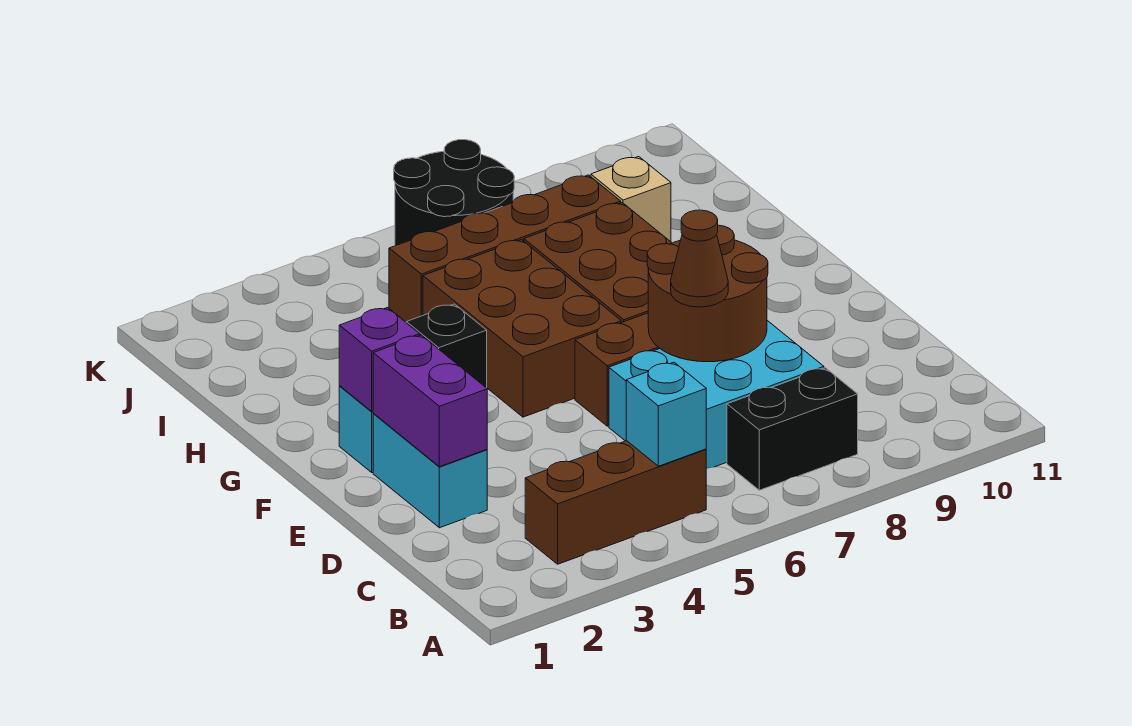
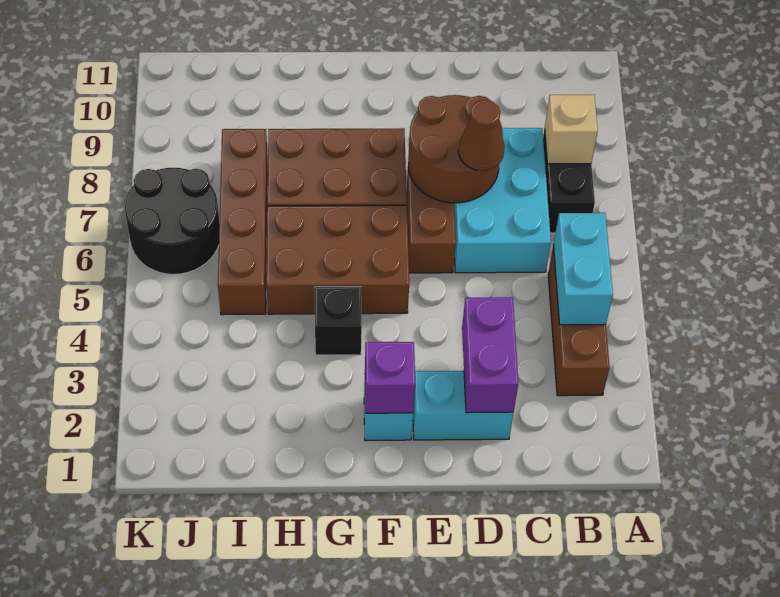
cyan 1x1 brick [626,362,706,466] -> cyan 1x2 brick [553,213,613,325]
purple 1x2 brick [373,335,487,467] -> purple 1x2 brick turned to [462,297,518,413]
tan 1x1 brick [591,157,671,242] -> tan 1x1 brick moved to [545,95,598,164]

